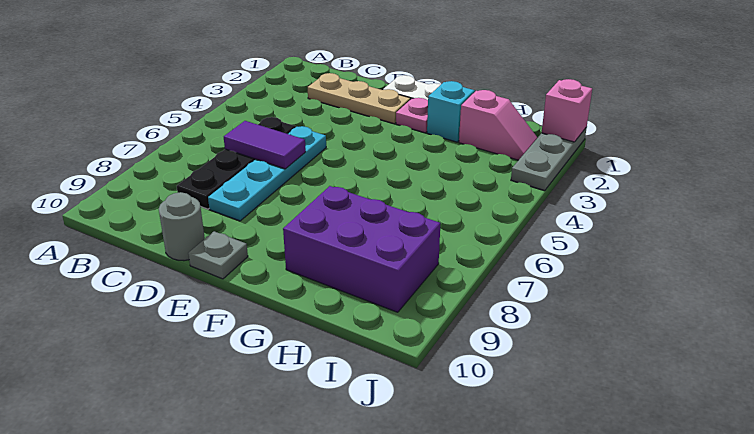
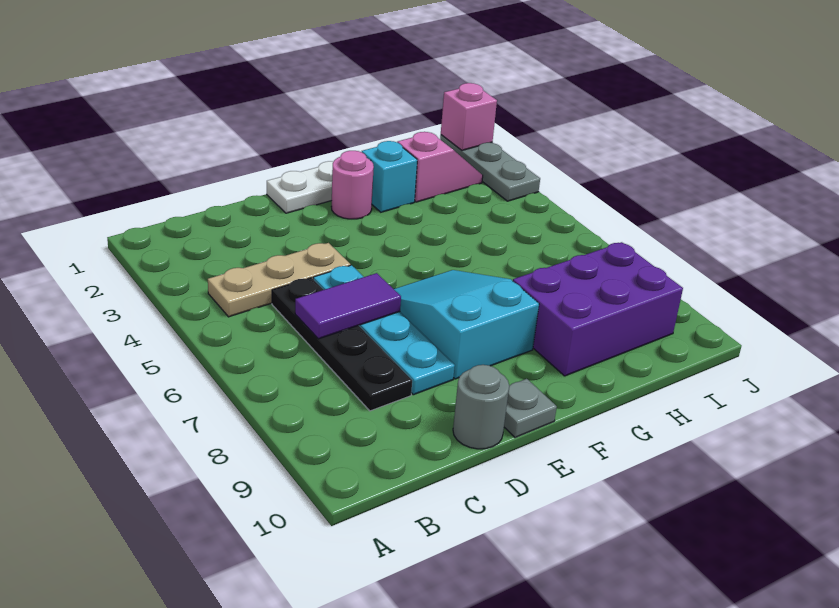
tan 1x3 plate [308,73,411,124] -> tan 1x3 plate moved to [208,243,351,317]
none -> cyan 2x3 slope [394,270,539,379]
pink 1x1 plate [396,98,428,133] -> pink 1x1 round brick [331,151,374,219]

